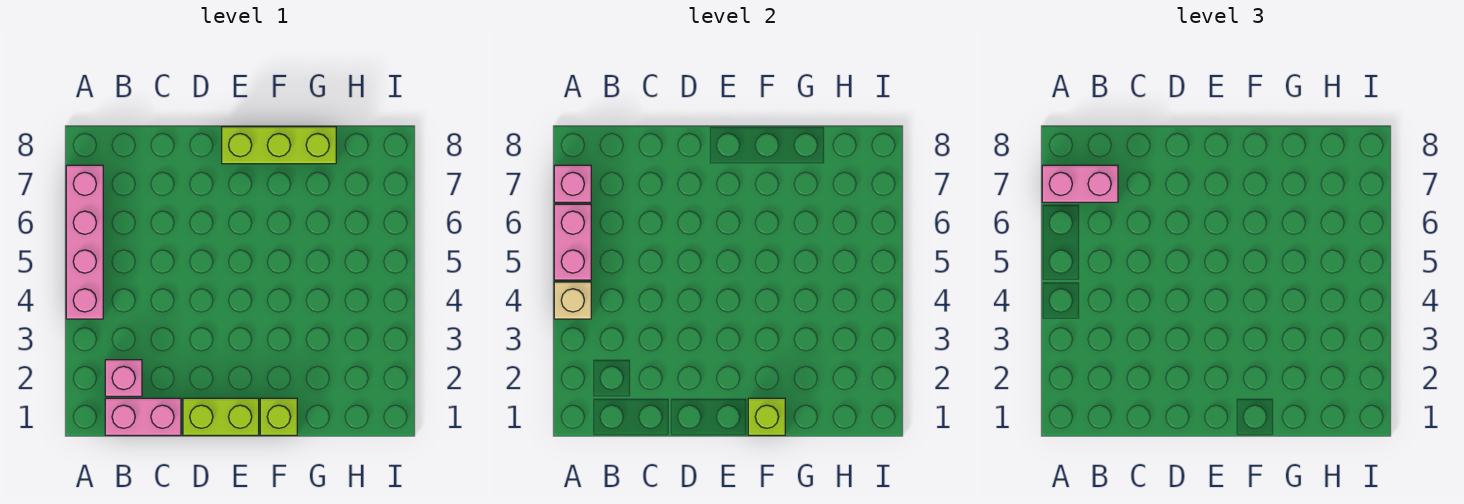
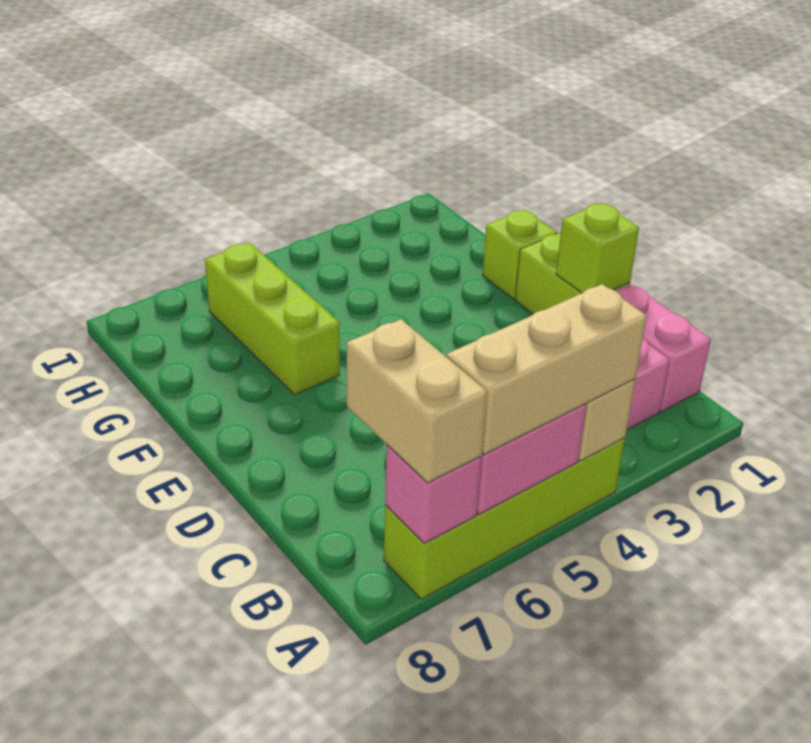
pink 1x4 brick [66,165,103,319] -> lime 1x4 brick [384,438,625,599]
none -> tan 1x3 brick [446,284,647,455]
pink 1x2 brick [1042,165,1118,202] -> tan 1x2 brick [347,319,487,483]
lime 1x3 brick [222,127,336,164] -> lime 1x3 brick moved to [205,243,340,395]
lime 1x1 brick [748,398,785,435] -> lime 1x1 brick moved to [556,203,639,293]

